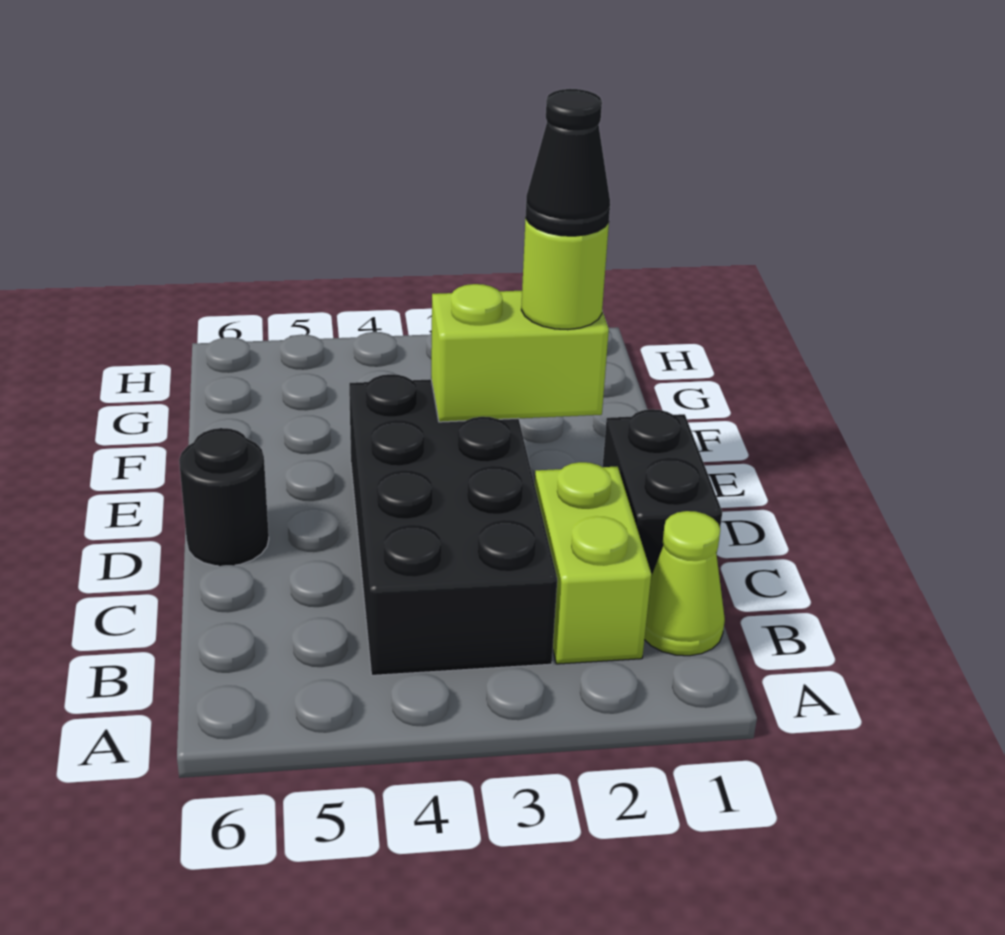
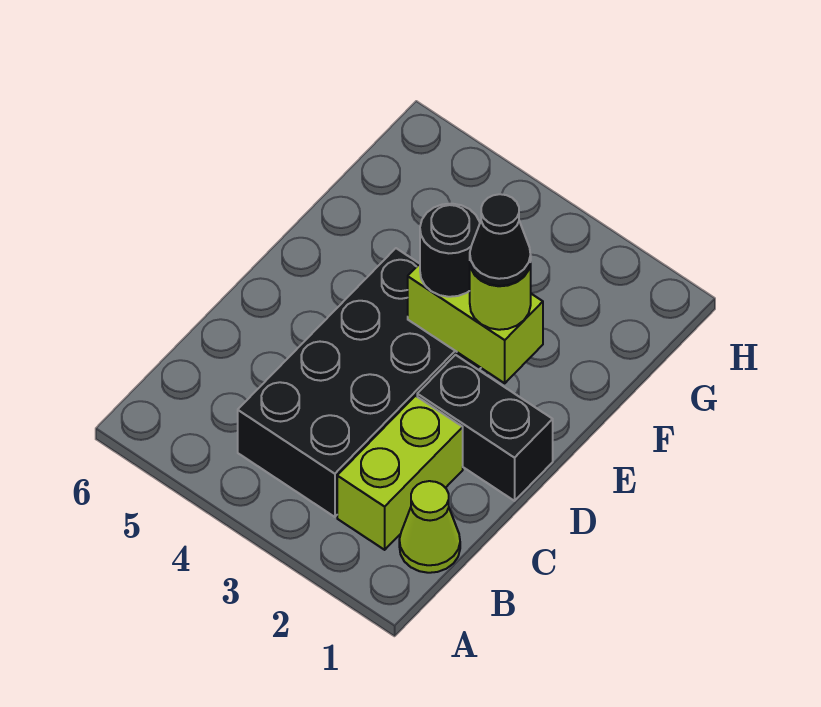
black 1x2 brick [603,409,722,576] -> black 1x2 brick turned to [417,355,553,501]
black 1x1 round brick [179,428,269,566] -> black 1x1 round brick moved to [420,204,480,297]

